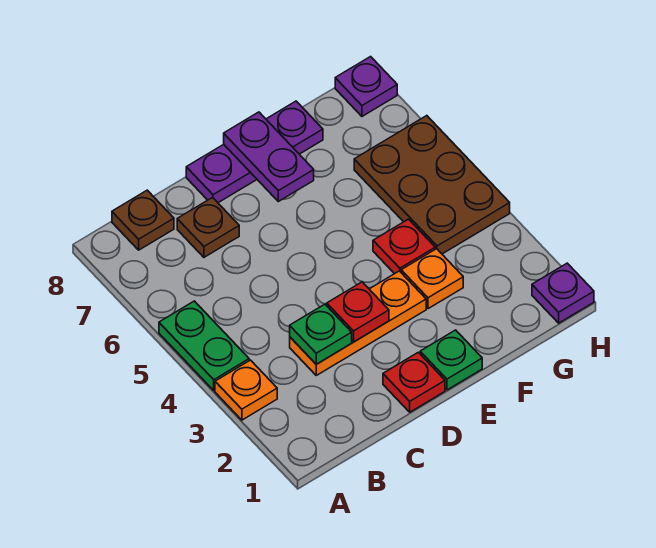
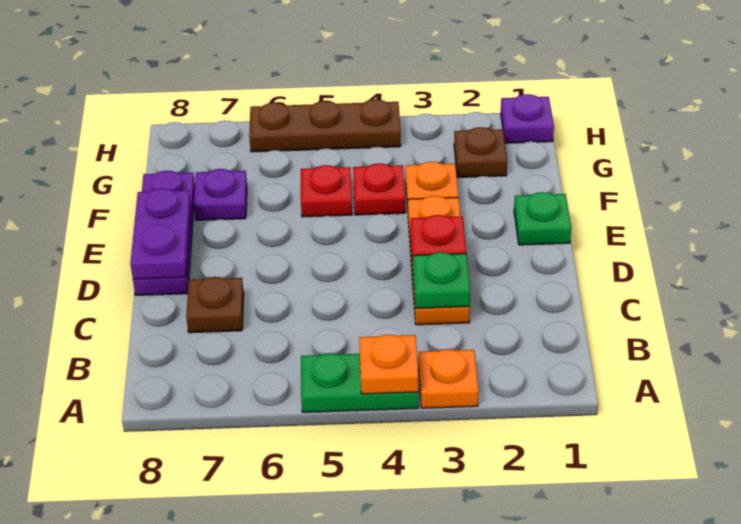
none -> orange 1x1 plate [359,335,419,394]
brown 1x1 plate [112,190,174,250] -> brown 1x1 plate moved to [454,127,507,177]
red 1x1 plate [383,352,445,412] -> red 1x1 plate moved to [301,165,352,217]
purple 1x2 plate [224,112,314,201] -> purple 1x2 plate turned to [130,188,191,279]
brown 2x3 plate [354,116,510,254] -> brown 1x3 plate [249,99,401,152]
purple 1x1 plate [335,57,397,116] -> purple 1x1 plate moved to [194,169,247,220]

